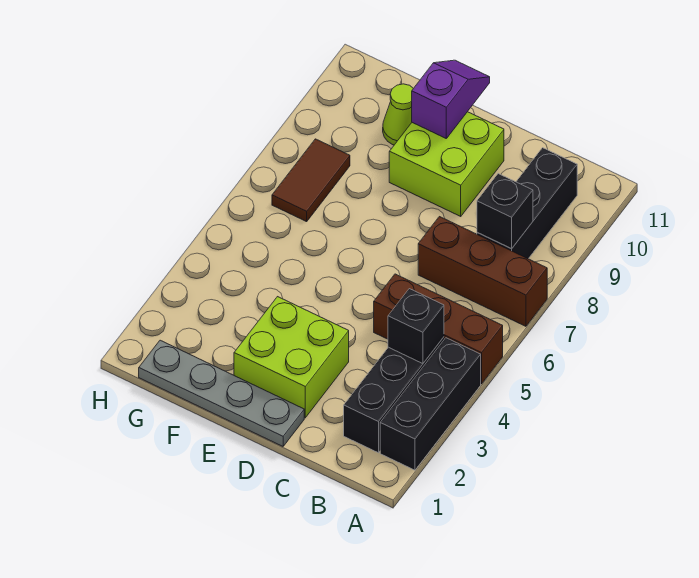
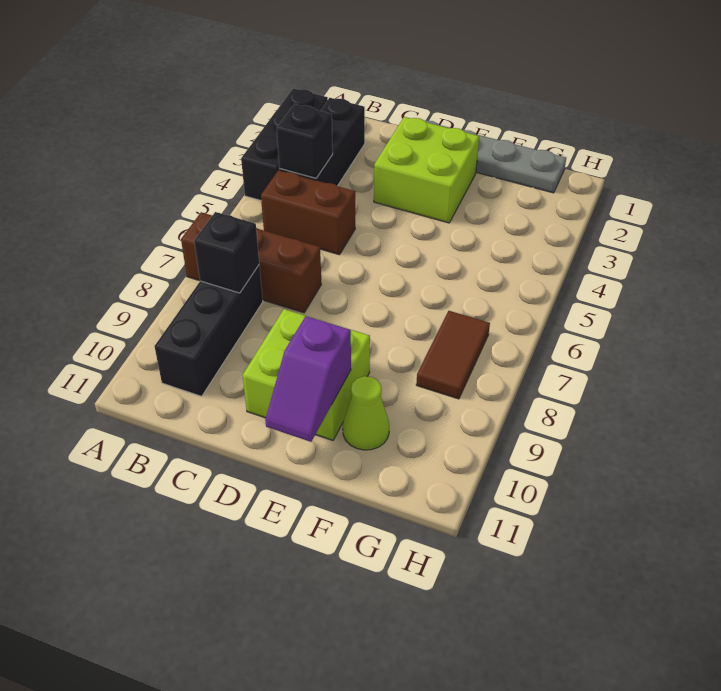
brown 1x3 brick [374,274,503,384] -> brown 1x2 brick [261,170,355,255]

